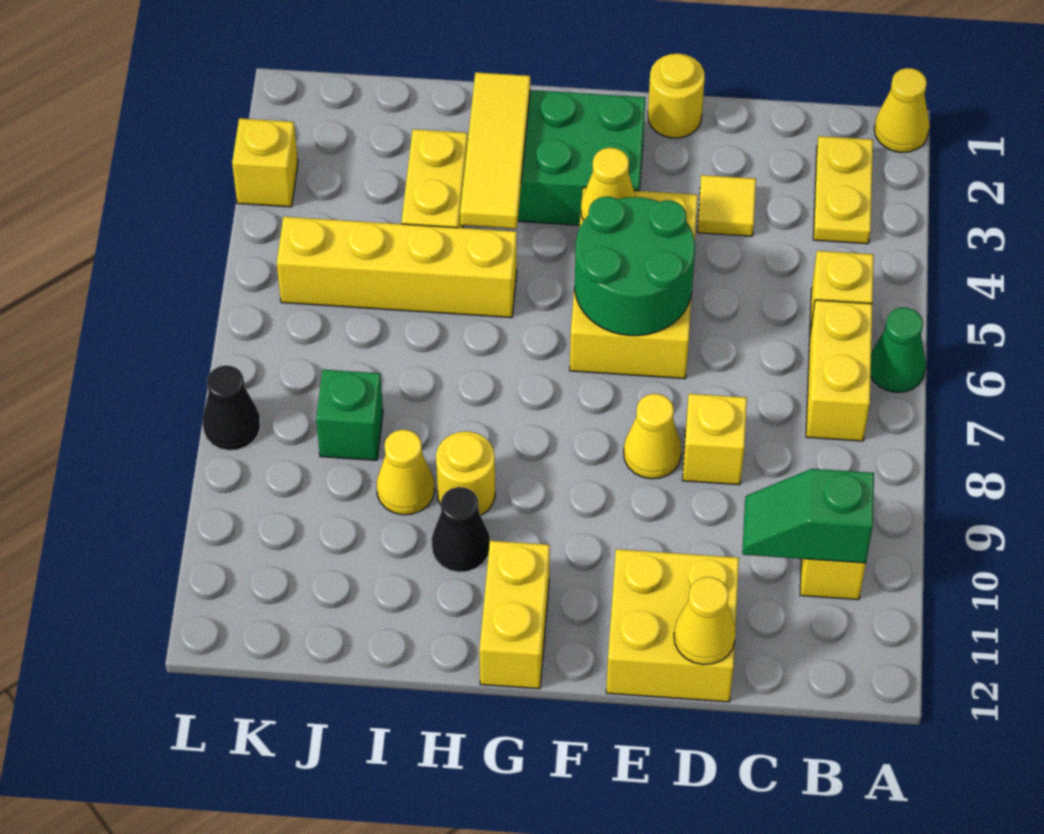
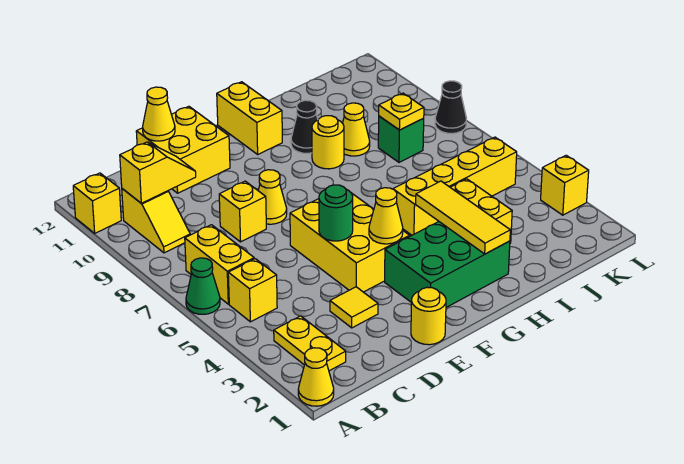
none -> yellow 1x1 brick [73,173,121,233]
green 1x2 slope [742,469,874,563] -> yellow 1x2 slope [120,142,196,203]
green 2x2 round brick [575,197,695,336] -> green 1x1 round brick [319,185,353,241]
none -> yellow 1x1 plate [379,93,424,130]

